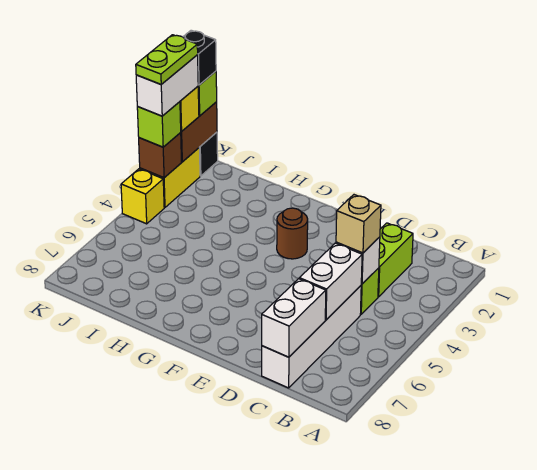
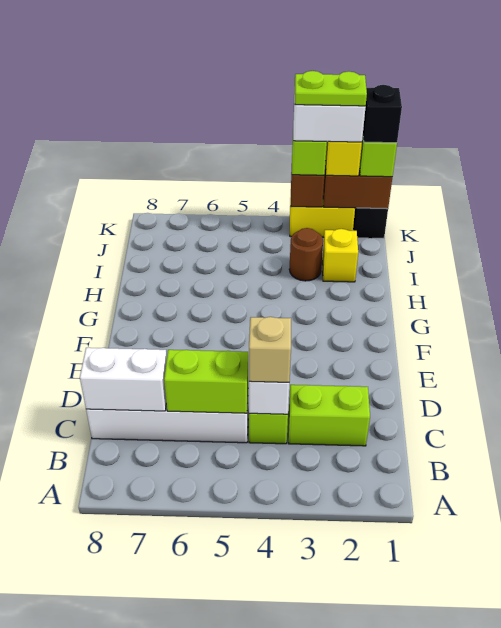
white 1x2 brick [299,243,362,320] -> lime 1x2 brick [164,350,248,413]
brown 1x1 round brick [277,208,308,259] -> brown 1x1 round brick moved to [289,228,323,281]
yellow 1x1 brick [121,169,164,224] -> yellow 1x1 brick moved to [322,229,358,282]

